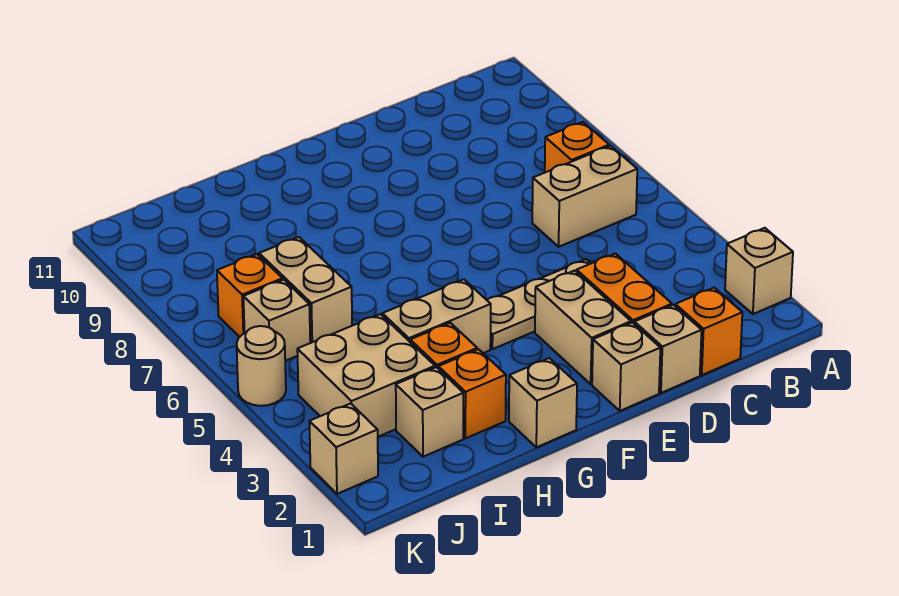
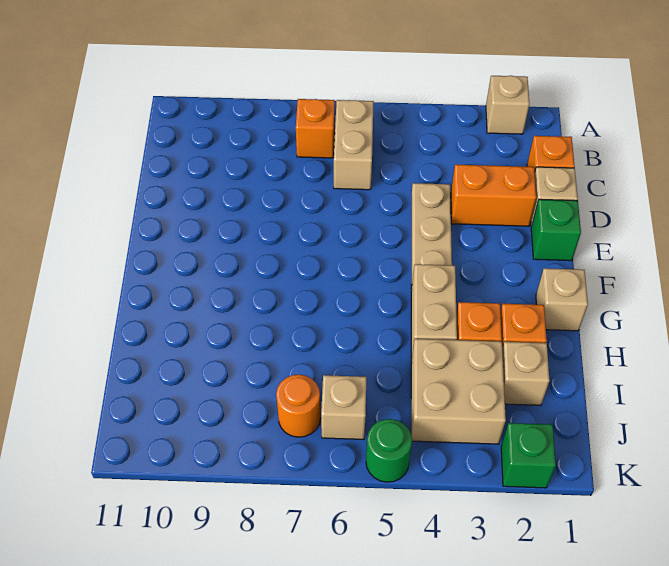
tan 1x1 brick [592,322,660,411] -> green 1x1 brick [531,199,581,261]
tan 1x2 brick [535,271,631,384] -> none
tan 1x2 brick [259,237,352,343] -> none
orange 1x1 brick [217,254,282,337] -> orange 1x1 round brick [276,375,321,437]
tan 1x1 brick [309,403,378,494] -> green 1x1 brick [501,423,556,488]
tan 1x1 round brick [237,326,286,406] -> green 1x1 round brick [366,419,412,482]

